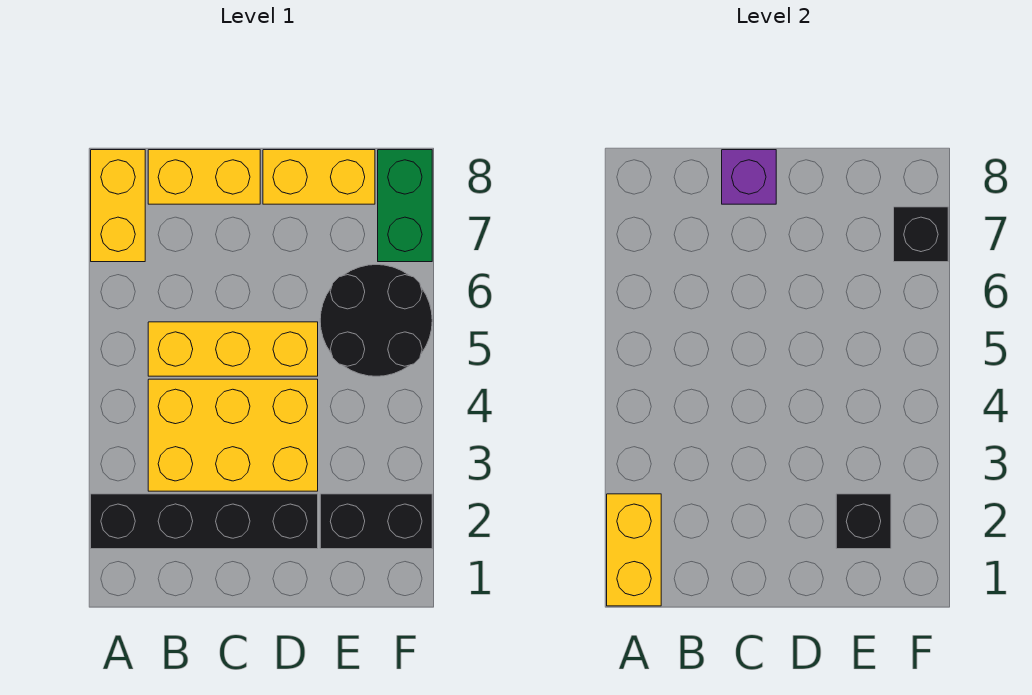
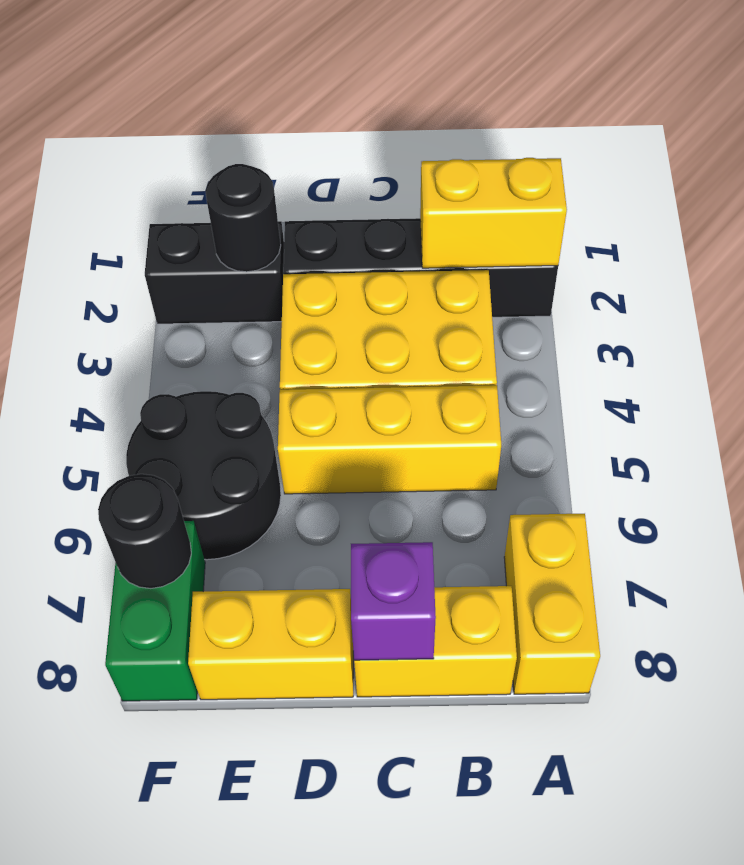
yellow 1x2 brick [607,494,661,606] -> yellow 1x2 brick turned to [420,158,567,268]
black 1x1 brick [836,494,891,549] -> black 1x1 round brick [205,164,281,272]
black 1x1 brick [894,207,948,262] -> black 1x1 round brick [98,474,191,588]

